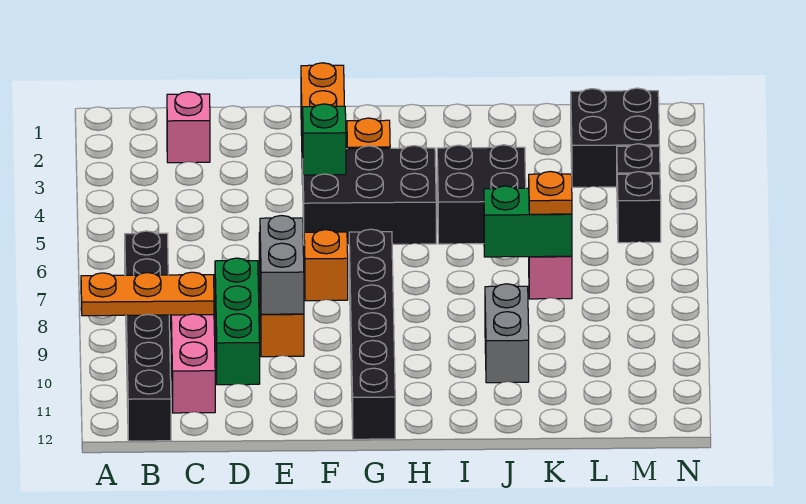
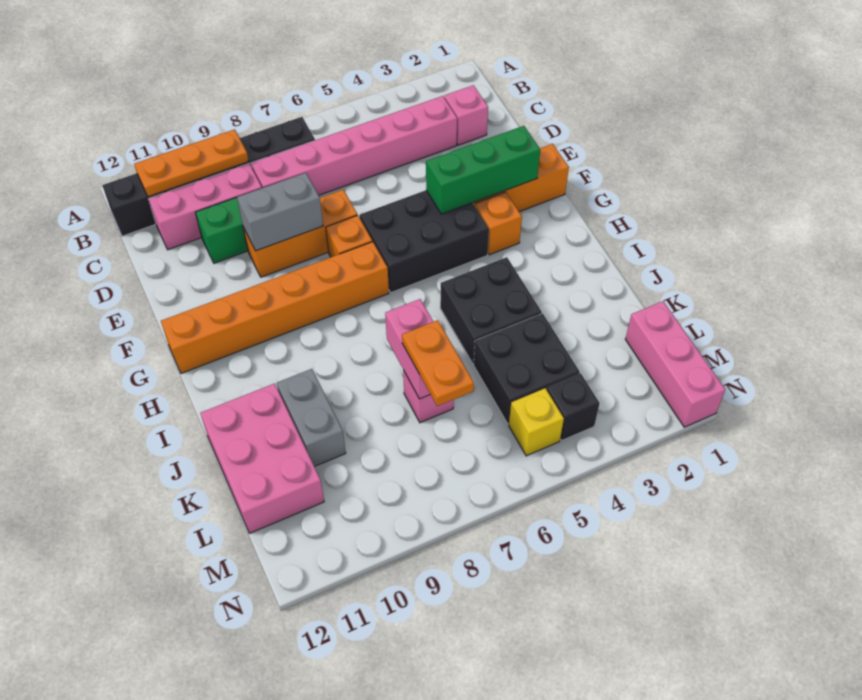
orange 1x3 plate [81,272,214,316] -> orange 1x3 plate turned to [134,129,249,197]
none -> pink 1x6 brick [251,96,457,195]
black 2x3 brick [303,146,436,245] -> black 2x3 brick turned to [360,190,489,293]
green 1x1 brick [303,104,346,175] -> green 1x3 brick [426,126,540,214]
black 1x6 brick [349,229,395,439] -> orange 1x6 brick [161,242,389,373]
green 1x2 brick [484,186,572,257] -> pink 1x2 brick [385,299,433,399]
grey 1x2 brick [485,284,529,383] -> grey 1x2 brick turned to [277,369,346,467]
none -> pink 2x3 brick [200,384,324,533]
orange 1x1 plate [529,172,572,214] -> orange 1x2 plate [402,320,474,406]
none -> pink 1x3 brick [625,301,725,427]
black 2x2 brick [571,88,659,187] -> black 2x2 brick moved to [474,313,580,424]
black 1x1 brick [617,172,661,243] -> yellow 1x1 brick [509,388,564,456]

